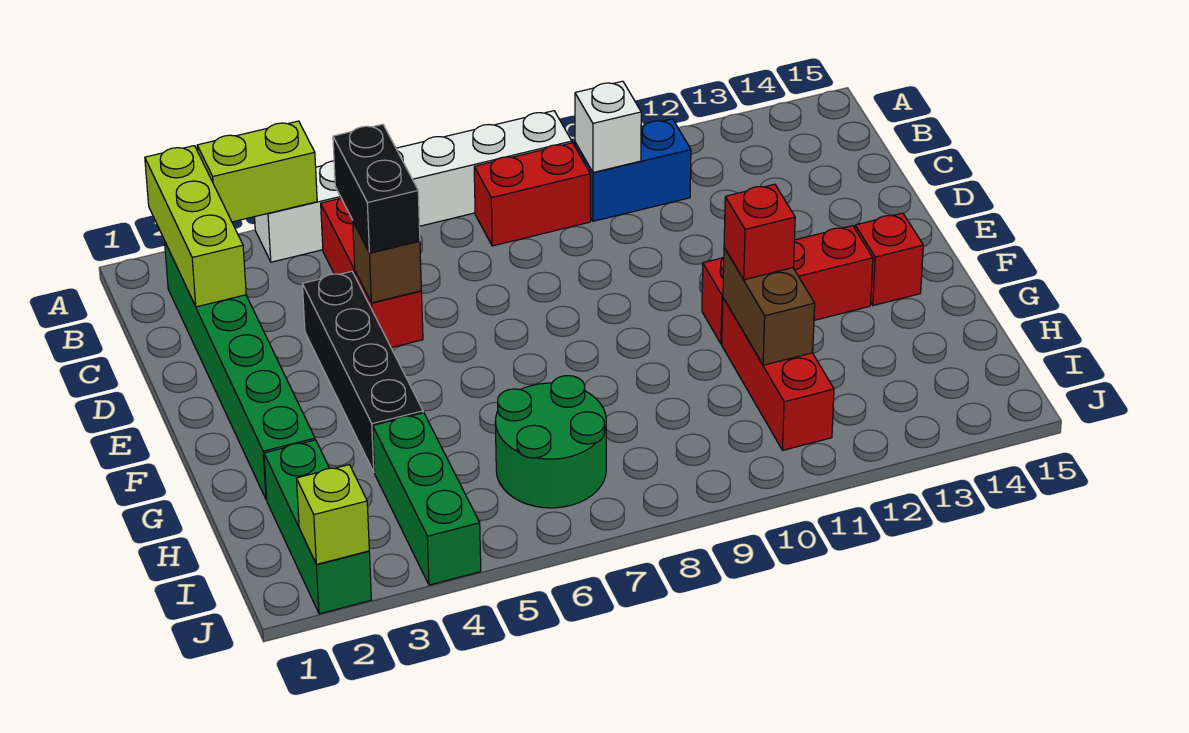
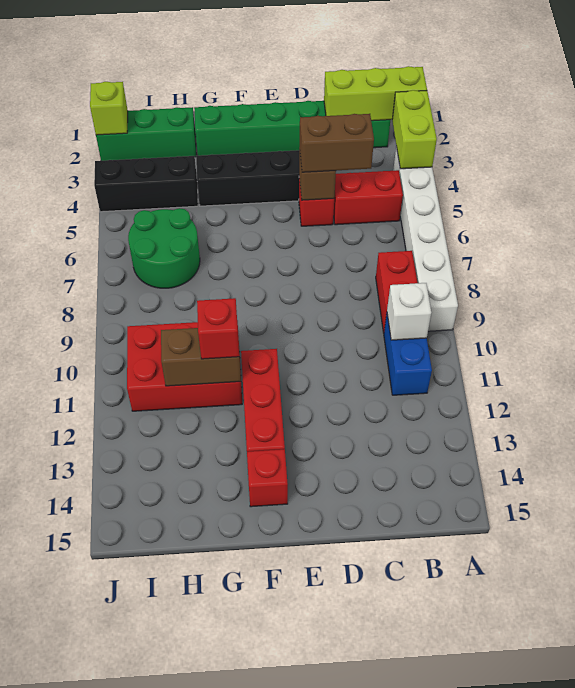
black 1x2 brick [333,124,420,253] -> brown 1x2 brick [300,114,374,172]
red 1x3 brick [722,298,834,450] -> red 2x3 brick [127,321,242,411]
green 1x3 brick [373,413,481,585] -> black 1x3 brick [94,156,198,212]

